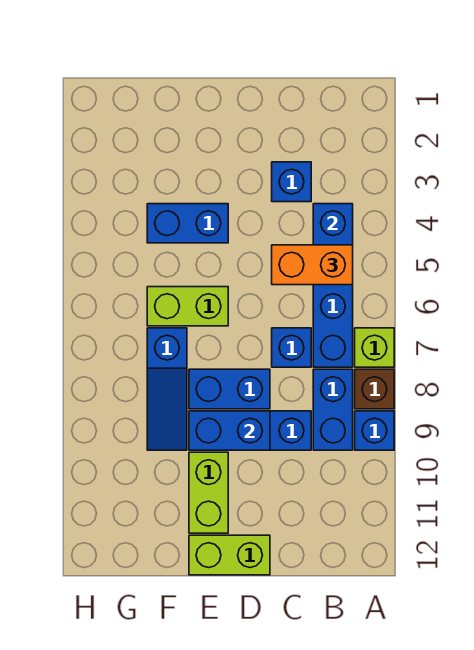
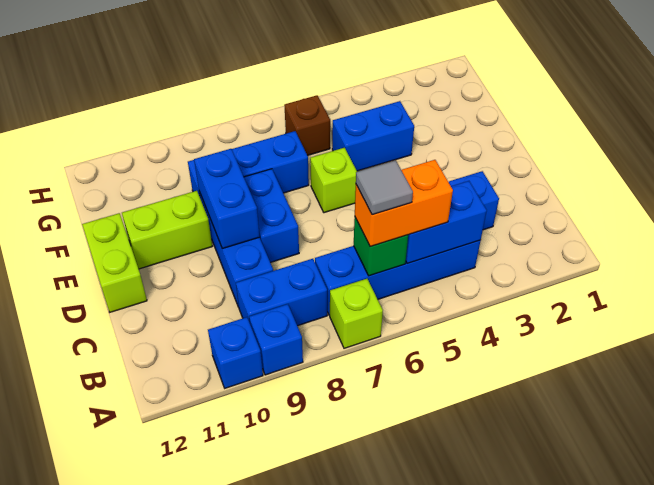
brown 1x1 brick [355,369,394,409] -> brown 1x1 brick moved to [284,95,330,155]
orange 1x2 brick [272,245,353,285] -> orange 1x2 brick turned to [355,160,453,246]
none -> green 1x1 brick [354,218,408,276]
none -> grey 1x1 tile [356,160,413,215]
blue 1x1 brick [272,328,311,367] -> blue 1x1 brick moved to [208,317,263,388]
blue 1x2 brick [147,204,228,243] -> blue 1x2 brick turned to [332,101,414,171]
lime 1x2 brick [147,287,228,326] -> lime 1x1 brick [310,148,357,213]
blue 1x3 slope [147,328,187,450] -> blue 1x3 brick [188,131,309,196]

